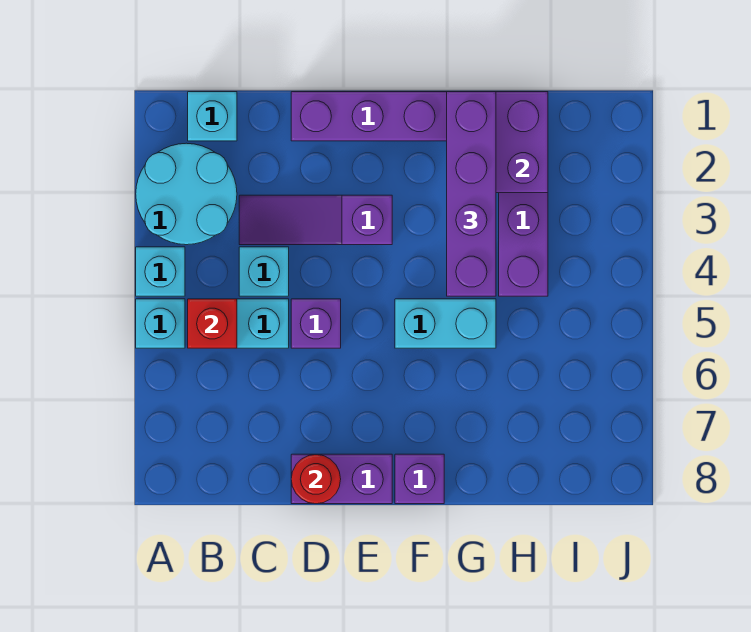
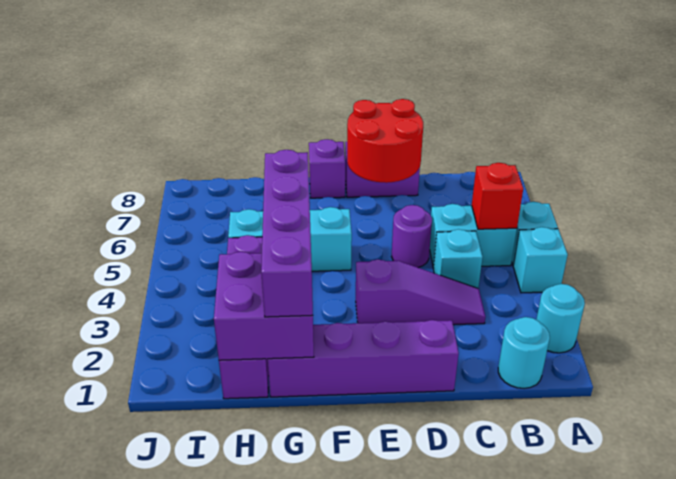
cyan 2x2 round brick [136,143,237,245] -> cyan 1x1 round brick [536,284,585,353]
cyan 1x1 brick [188,92,237,141] -> cyan 1x1 round brick [498,317,550,388]
purple 1x1 brick [291,299,341,348] -> purple 1x1 round brick [392,205,432,268]
red 1x1 round brick [291,454,341,504] -> red 2x2 round brick [347,99,423,183]
cyan 1x2 brick [395,299,496,348] -> cyan 1x3 brick [228,207,352,271]

